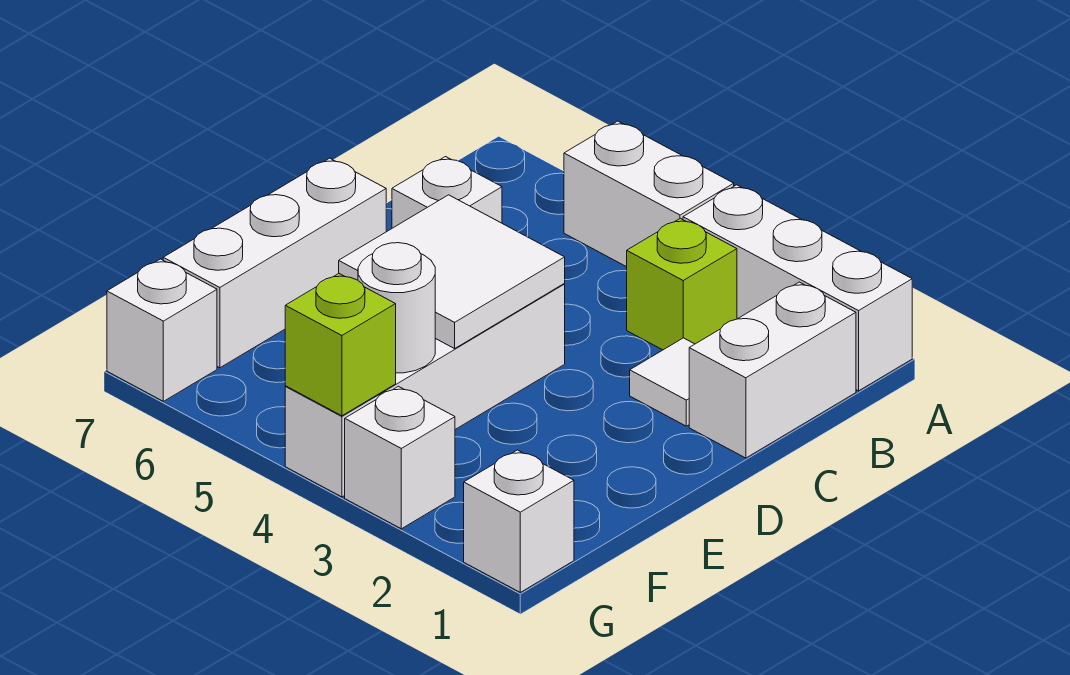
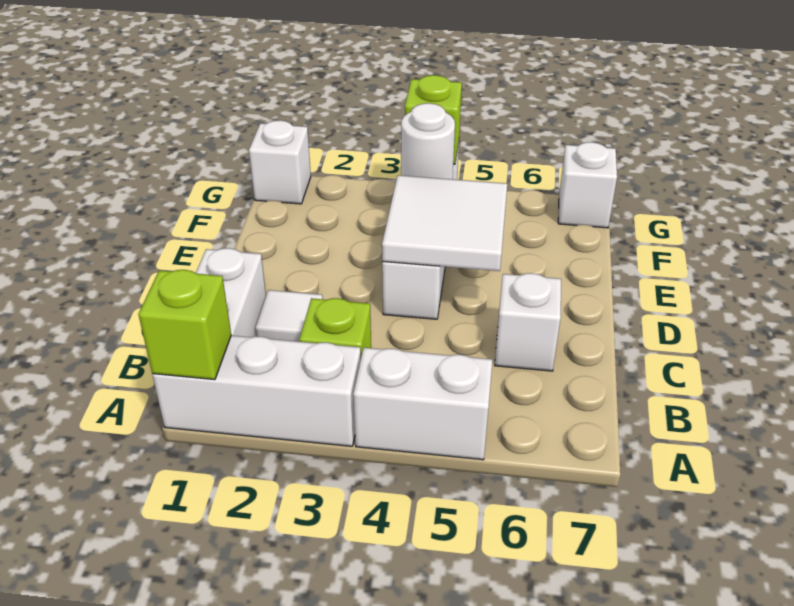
none -> lime 1x1 brick [138,270,231,380]
white 1x3 brick [163,158,386,368] -> none
white 1x1 brick [345,386,455,529] -> none

